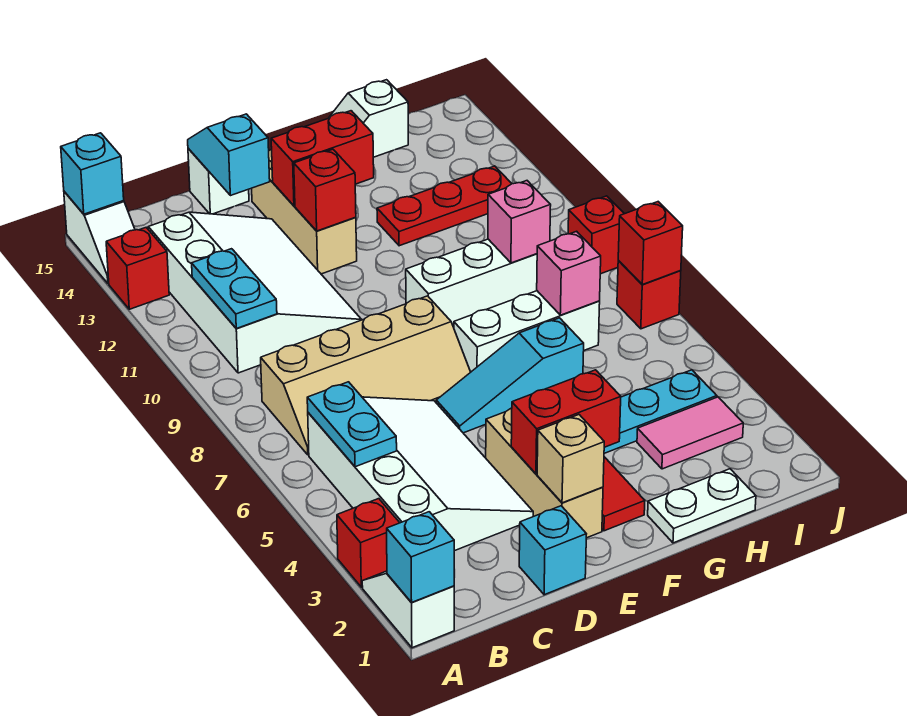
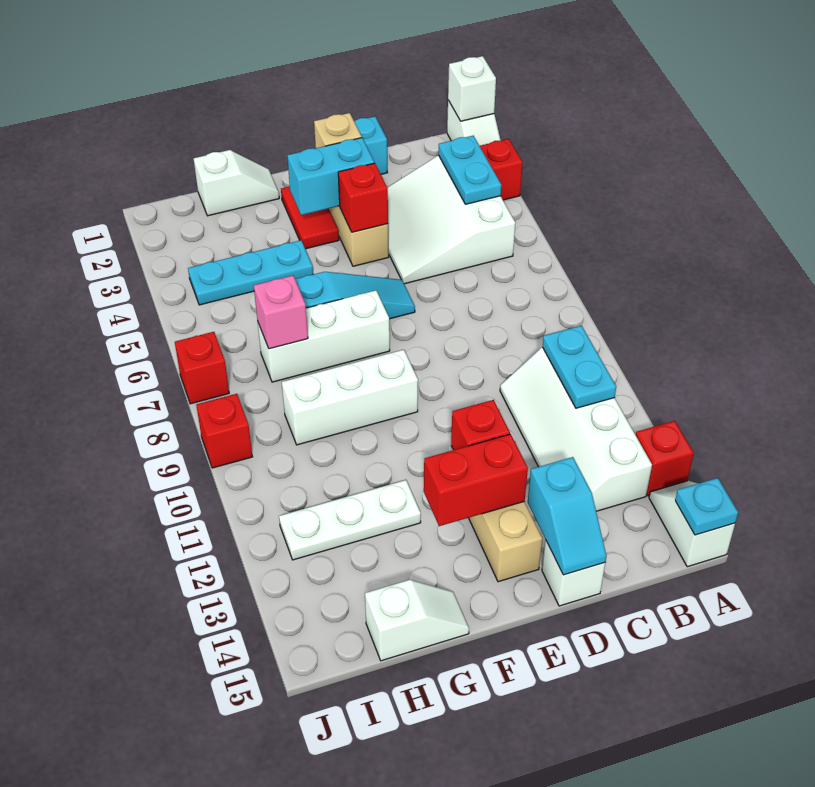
cyan 1x1 brick [387,512,454,603] -> white 1x1 brick [448,56,496,121]
cyan 1x1 brick [61,133,124,214] -> cyan 1x1 plate [675,478,738,535]
white 3x4 slope [308,397,533,551] -> white 3x3 slope [387,155,515,284]
cyan 1x2 plate [307,382,397,467] -> cyan 1x2 plate moved to [439,136,501,204]
tan 2x4 slope [261,296,470,455] -> none
white 3x4 slope [148,212,361,373] -> white 2x4 slope [500,347,652,511]
red 1x2 brick [511,370,621,474] -> cyan 1x2 brick [287,138,375,215]
white 1x2 plate [648,469,756,543] -> white 1x2 slope [194,150,279,216]
red 1x3 plate [377,166,512,246] -> white 1x3 plate [279,480,421,560]
pink 1x2 tile [637,397,743,469] -> none
pink 1x1 brick [488,181,551,263] -> none
red 1x1 brick [618,202,683,285] -> red 1x1 brick moved to [338,163,388,232]

